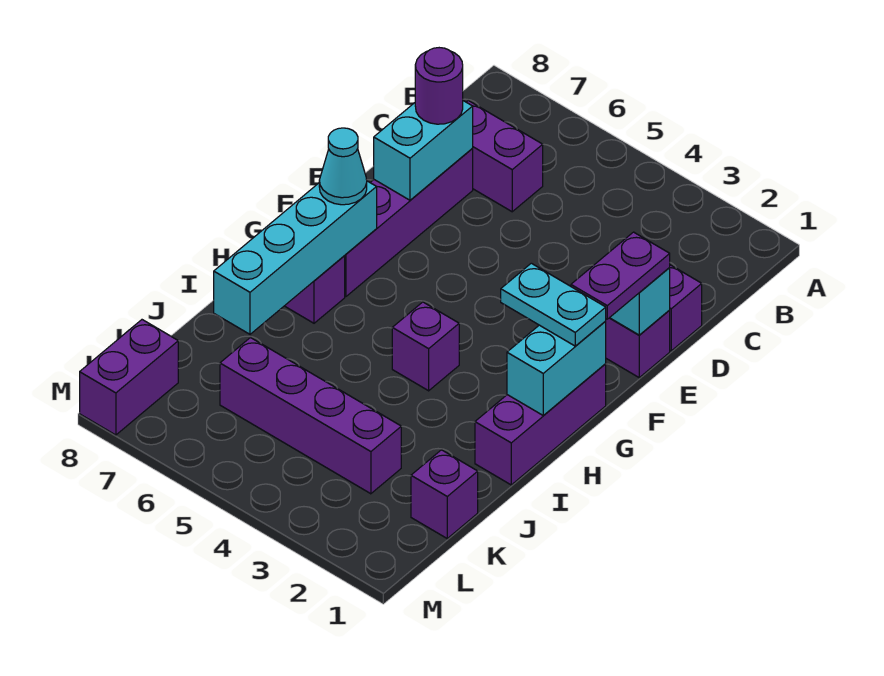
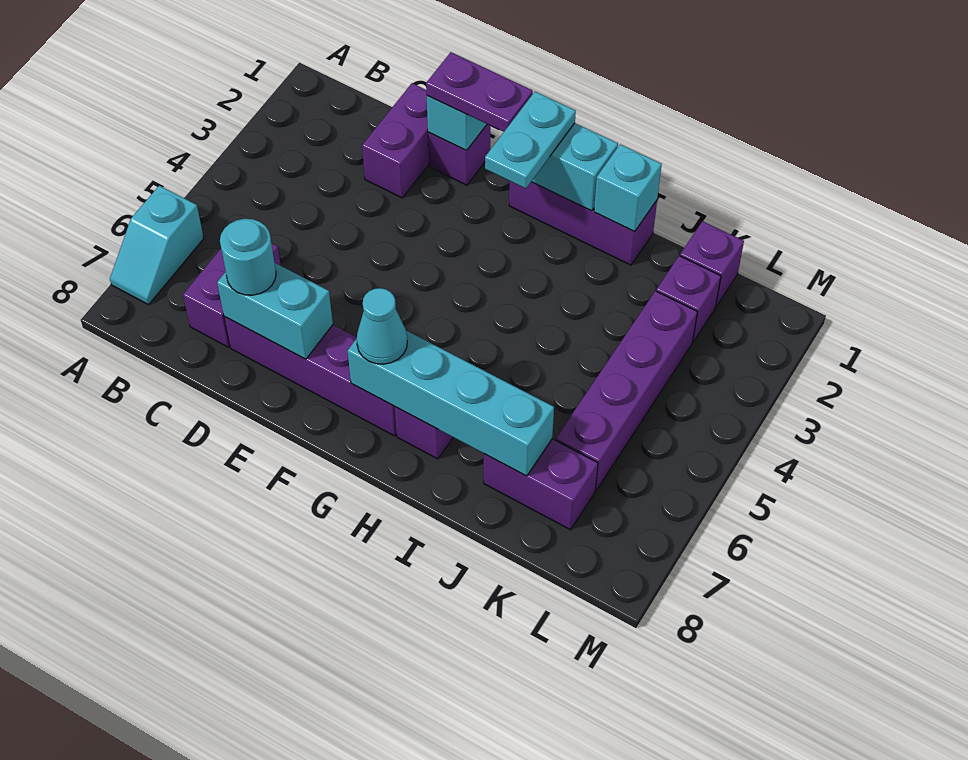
none -> cyan 1x2 slope [110,186,204,305]
purple 1x1 round brick [415,48,463,124] -> cyan 1x1 round brick [220,219,276,295]
purple 1x1 brick [392,302,459,391] -> purple 1x1 brick moved to [656,256,721,342]
none -> cyan 1x1 brick [594,144,662,231]
purple 1x2 brick [80,320,178,435] -> purple 1x2 brick moved to [484,439,598,530]

